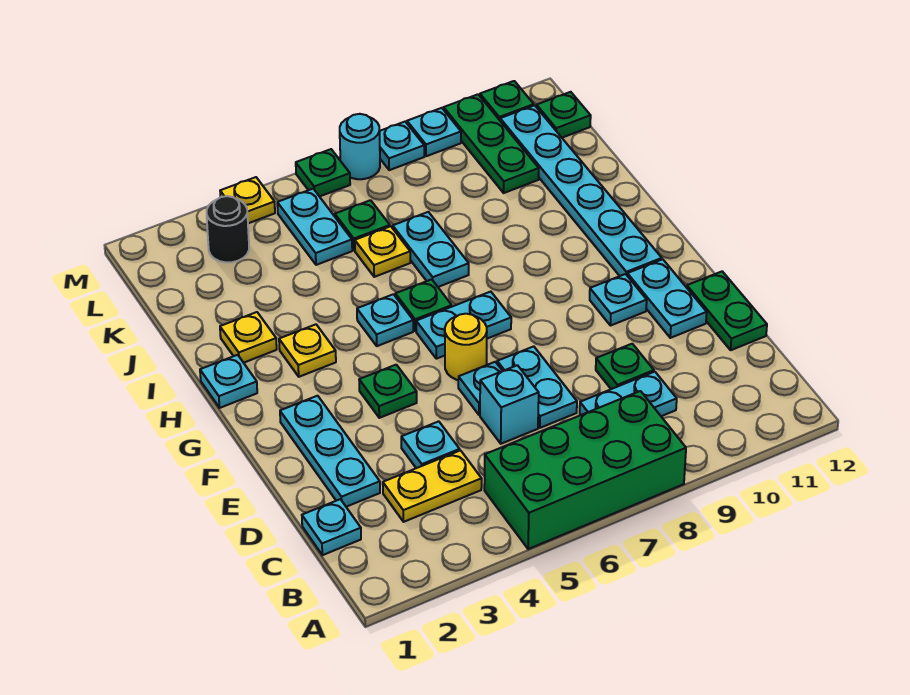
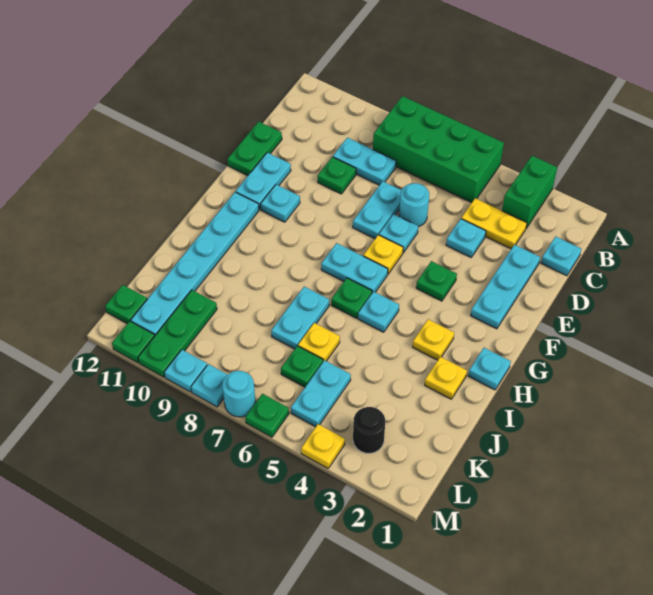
none -> green 1x2 brick [502,156,557,228]
cyan 1x1 brick [480,365,539,444] -> cyan 1x1 round brick [399,183,429,227]
yellow 1x1 round brick [445,314,487,380] -> yellow 1x1 plate [363,235,403,274]

